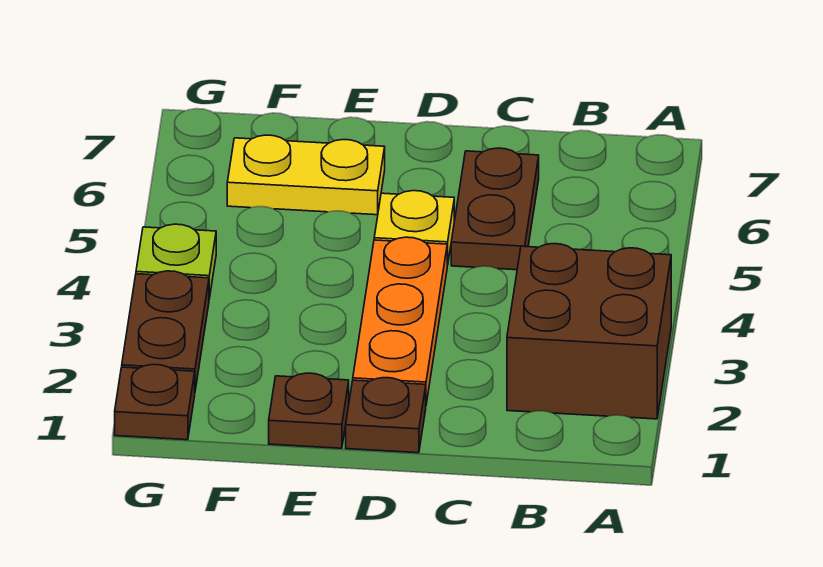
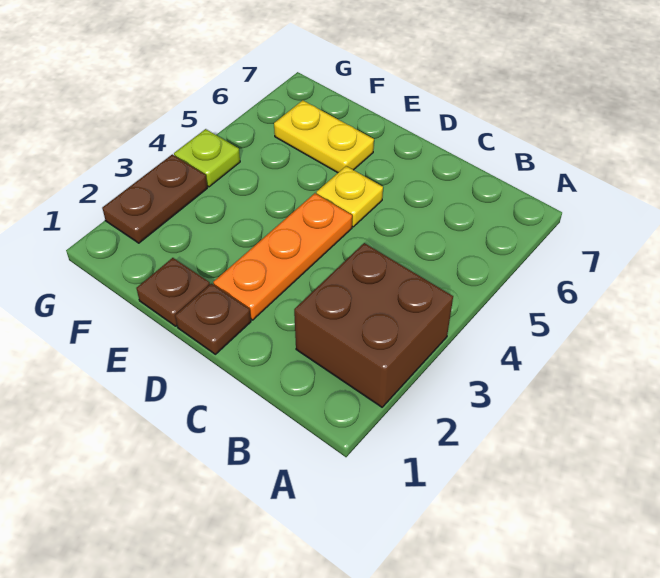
brown 1x2 plate [451,148,539,270] -> none
brown 1x1 plate [115,365,195,440] -> none

